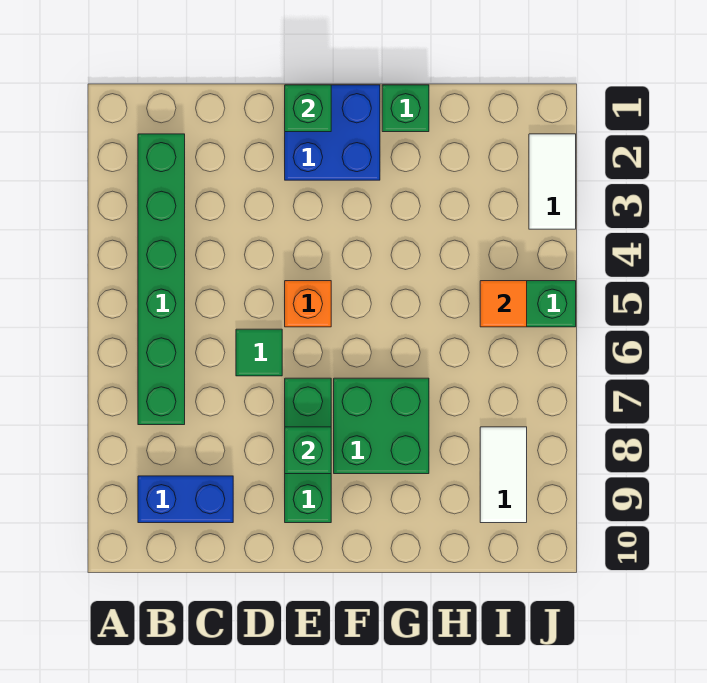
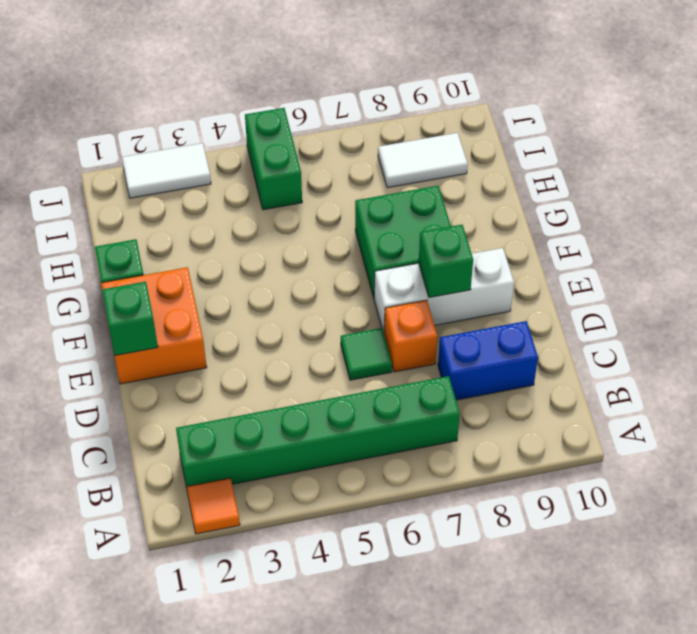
blue 1x2 brick [138,476,233,523] -> blue 1x2 brick turned to [438,321,538,400]
blue 2x2 brick [285,85,380,180] -> orange 2x2 brick [101,267,207,384]
orange 1x1 brick [285,281,331,327] -> orange 1x1 brick moved to [384,300,437,372]
green 1x3 brick [285,378,331,523] -> white 1x3 brick [374,248,514,332]
orange 1x1 tile [480,281,527,327] -> orange 1x1 tile moved to [187,478,240,534]

